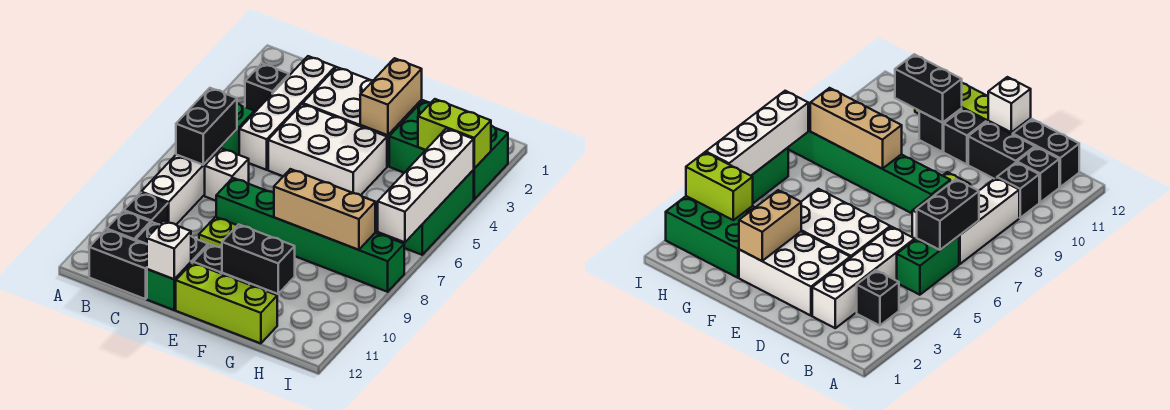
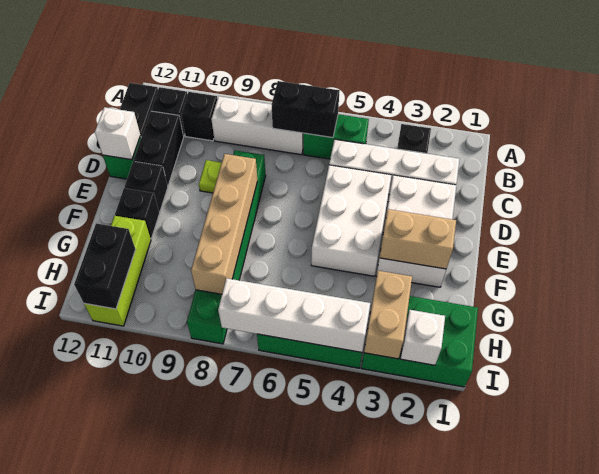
white 1x1 brick [205,148,249,201] -> white 1x1 brick moved to [400,310,445,365]
lime 1x3 brick [176,263,277,343] -> lime 1x3 brick moved to [84,216,151,326]
tan 1x3 brick [274,169,375,250] -> tan 1x4 brick [191,154,257,294]
black 1x2 brick [222,224,295,294] -> black 1x2 brick moved to [74,223,136,309]
green 2x3 brick [389,100,508,199] -> green 2x3 brick turned to [361,296,478,387]
lime 1x2 brick [418,99,491,169] -> tan 1x2 brick [364,271,412,359]

